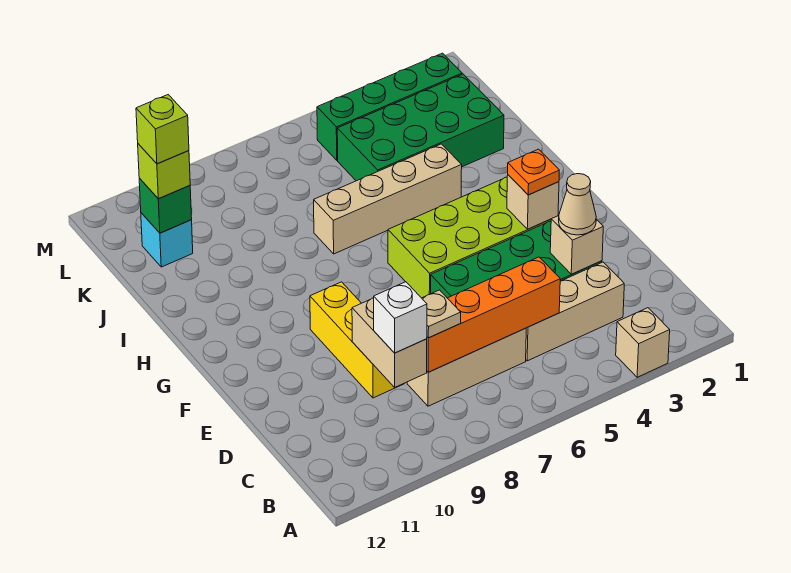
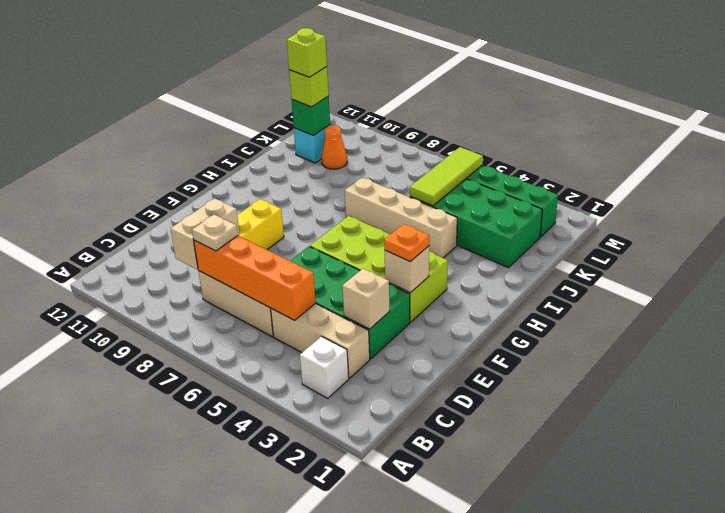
tan 1x1 brick [616,308,670,377] -> none
white 1x1 brick [374,282,427,353] -> white 1x1 brick moved to [300,336,349,398]
tan 1x1 cone [559,174,596,235] -> none
none -> lime 1x3 tile [410,147,483,206]
none -> orange 1x1 cone [321,125,347,169]

